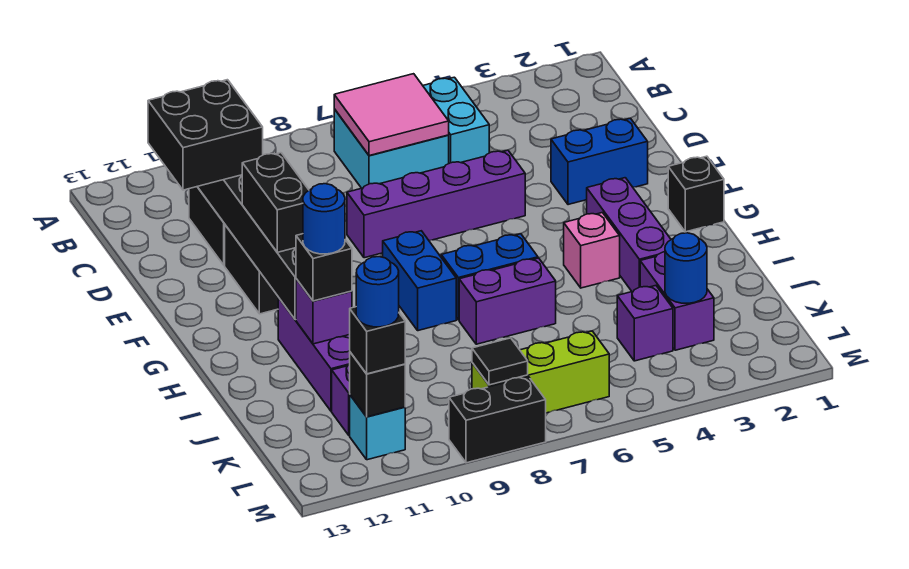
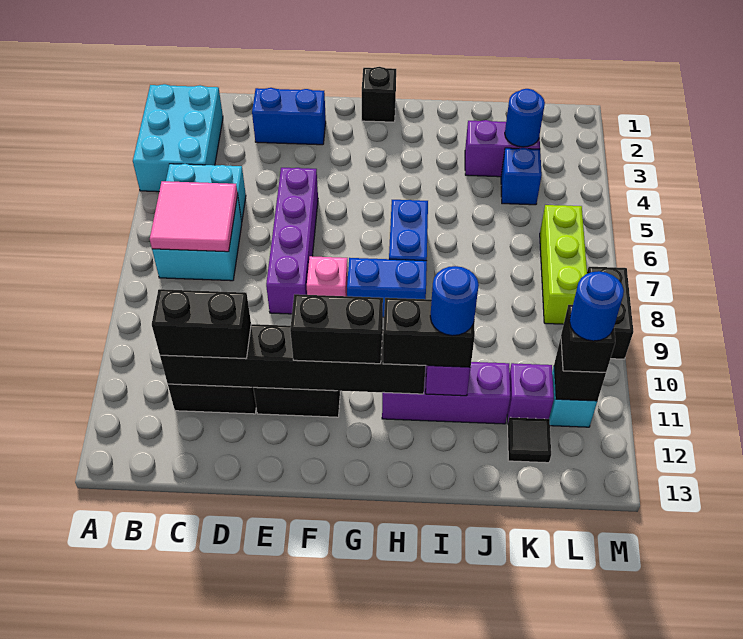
none -> cyan 2x3 brick [133,84,223,192]
black 2x2 brick [148,80,263,190] -> black 1x2 brick [152,289,251,359]
blue 1x2 brick [551,118,648,205] -> blue 1x2 brick turned to [252,88,326,145]
purple 1x3 brick [587,178,671,292] -> none
pink 1x1 brick [564,213,620,288] -> pink 1x1 brick moved to [307,256,348,296]
purple 1x2 brick [459,258,556,344] -> none
black 1x1 brick [296,234,352,301] -> black 1x2 brick [383,298,475,367]
purple 1x1 brick [617,286,673,361] -> blue 1x1 brick [501,148,542,205]
black 1x1 tile [472,338,528,385] -> black 1x1 tile moved to [508,417,551,463]

